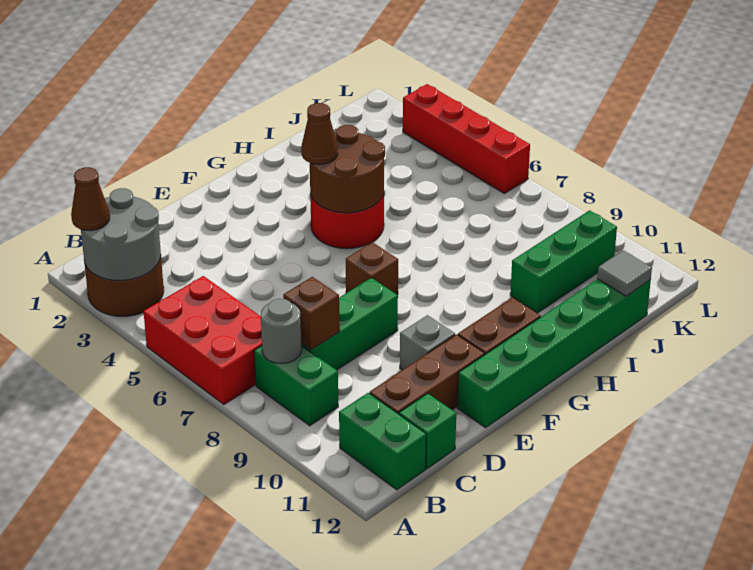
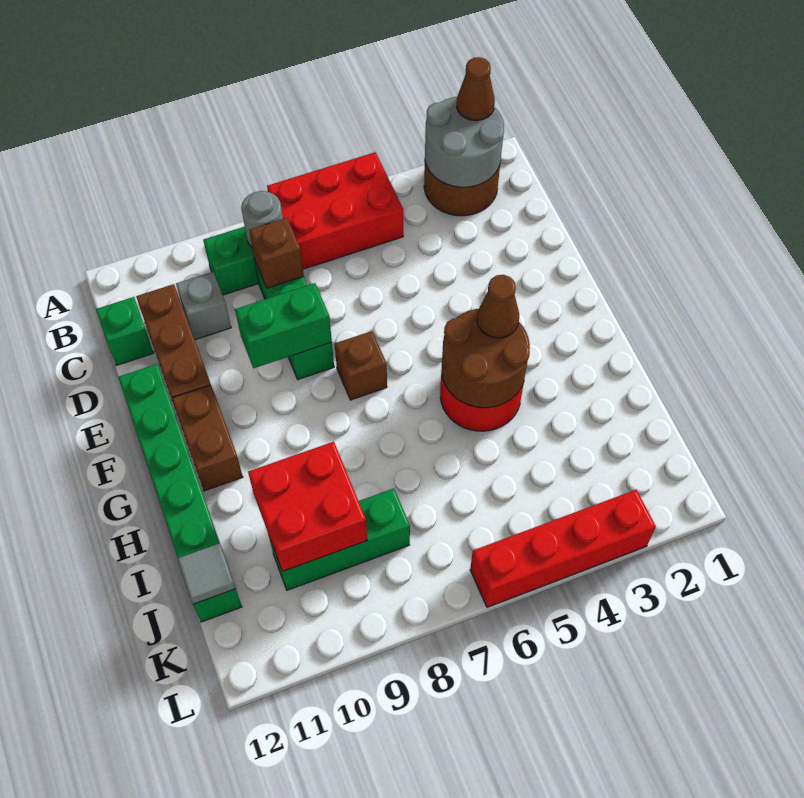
green 1x2 brick [339,393,426,490] -> green 1x2 brick moved to [235,283,332,368]
grey 1x1 brick [400,315,455,370] -> grey 1x1 brick moved to [176,272,231,340]
none -> red 2x2 brick [248,442,367,572]
green 1x3 brick [510,210,617,313] -> green 1x3 brick turned to [269,488,410,590]

